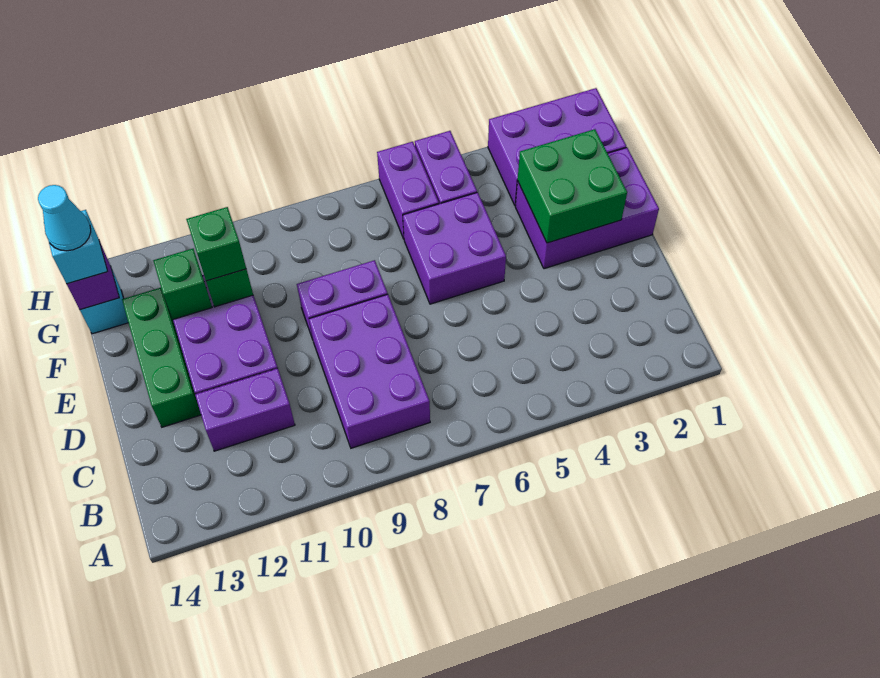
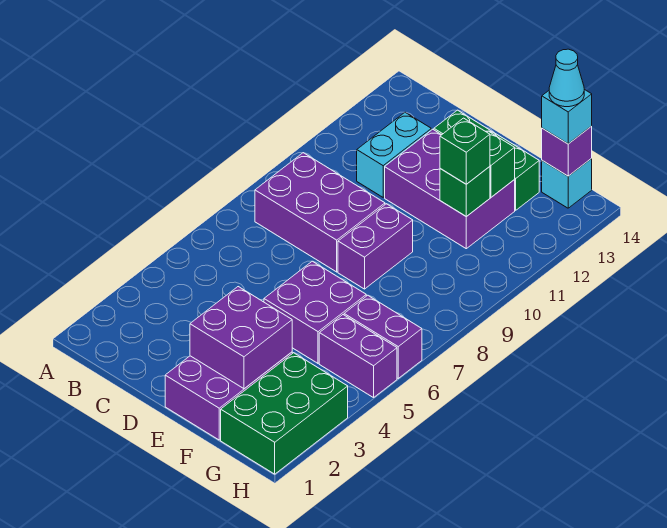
purple 1x2 brick [195,368,295,451] -> cyan 1x2 brick [357,112,431,197]
green 2x2 brick [518,129,627,243] -> purple 2x2 brick [190,287,292,389]
purple 2x3 brick [488,88,626,205] -> green 2x3 brick [221,353,348,474]

